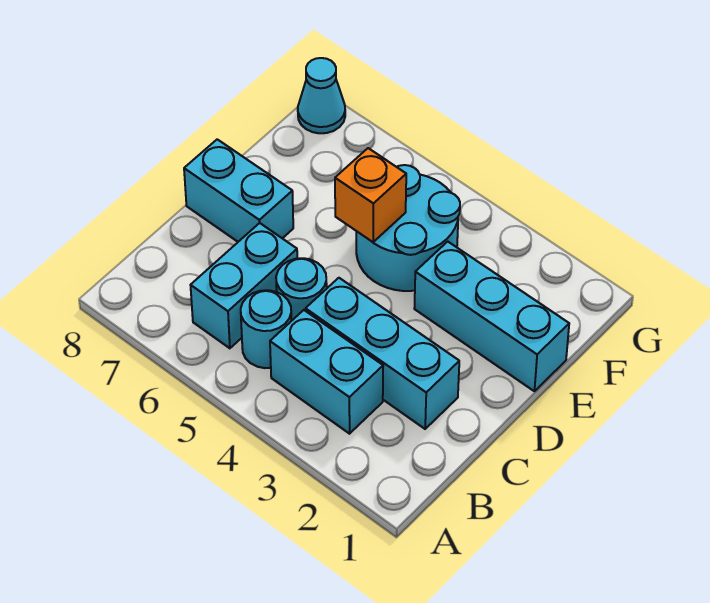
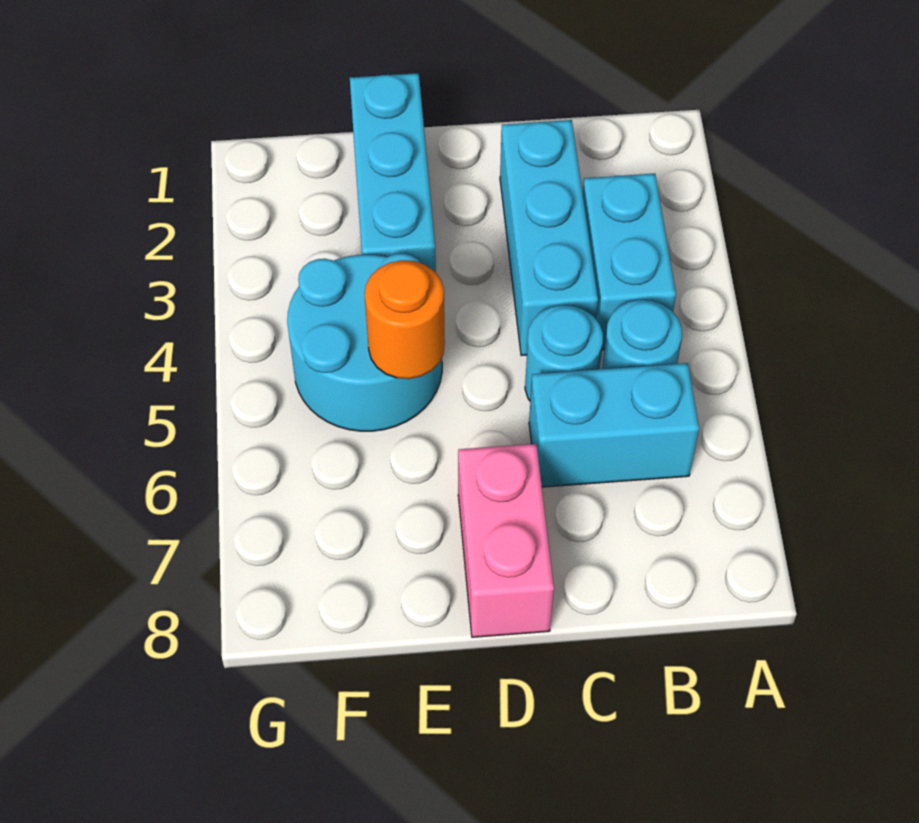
cyan 1x2 brick [184,139,293,242] -> pink 1x2 brick [458,444,554,637]
orange 1x1 brick [335,148,406,242] -> orange 1x1 round brick [365,260,445,379]
cyan 1x1 cone [298,58,345,133] -> none

